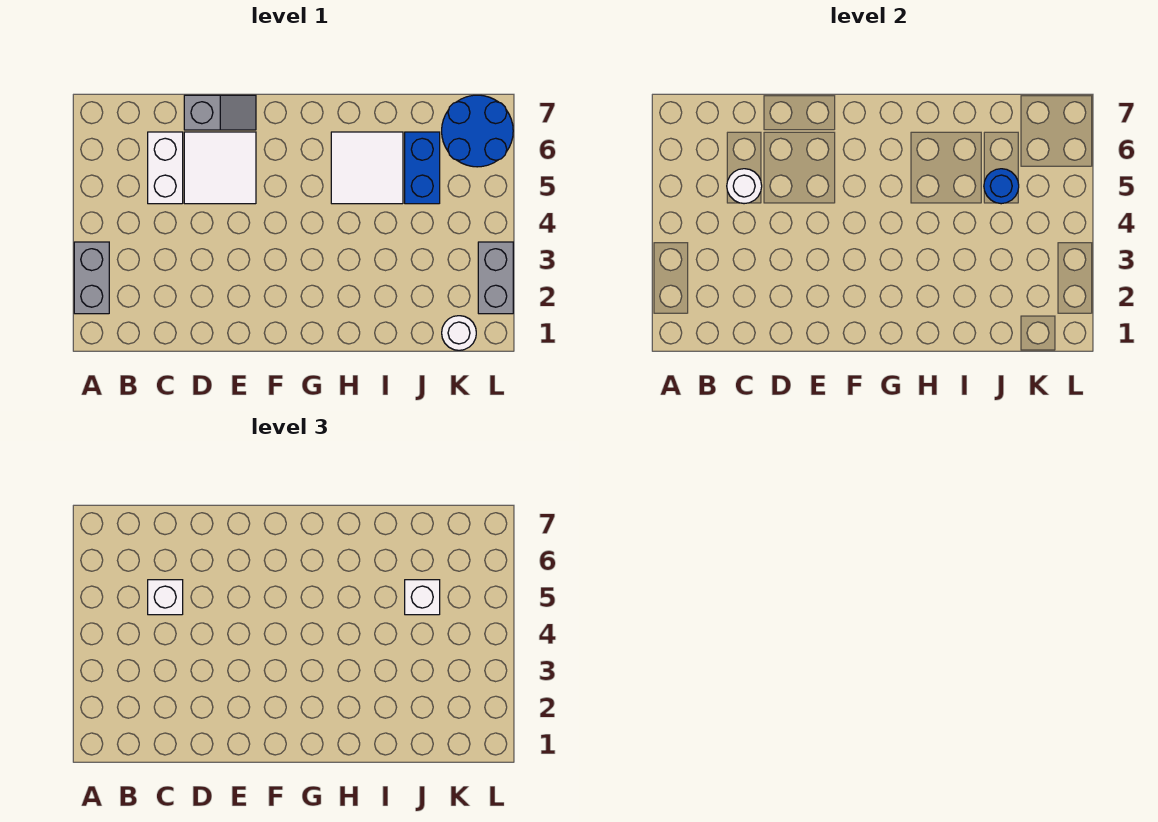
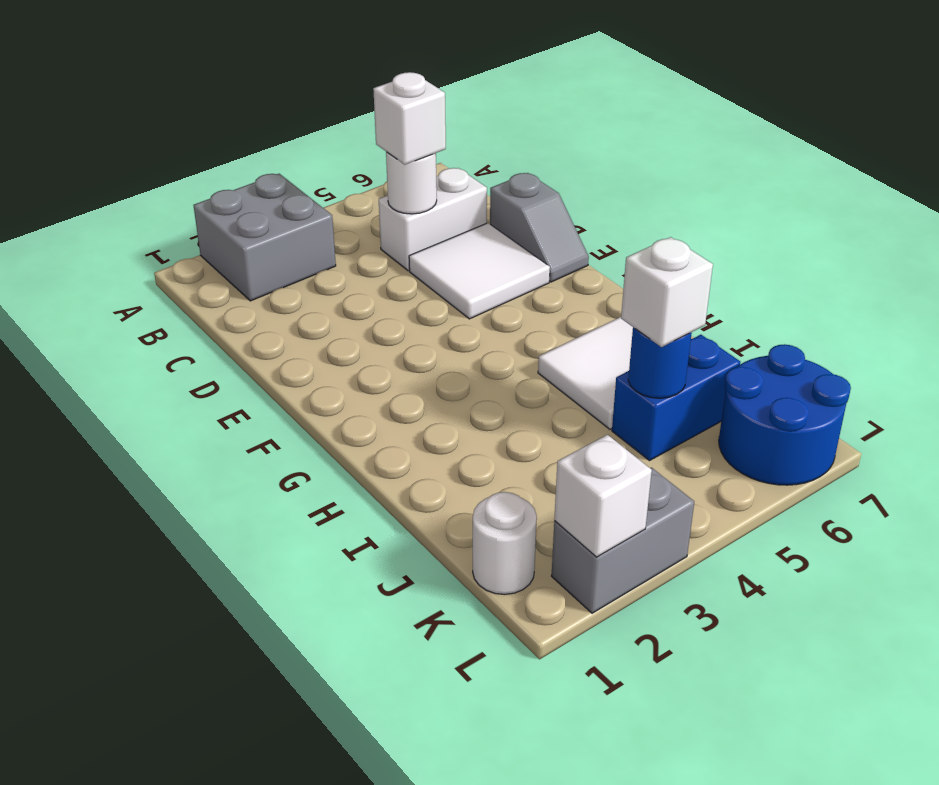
grey 1x2 brick [74,242,109,314] -> grey 2x2 brick [193,174,336,301]
none -> white 1x1 brick [554,435,652,557]

